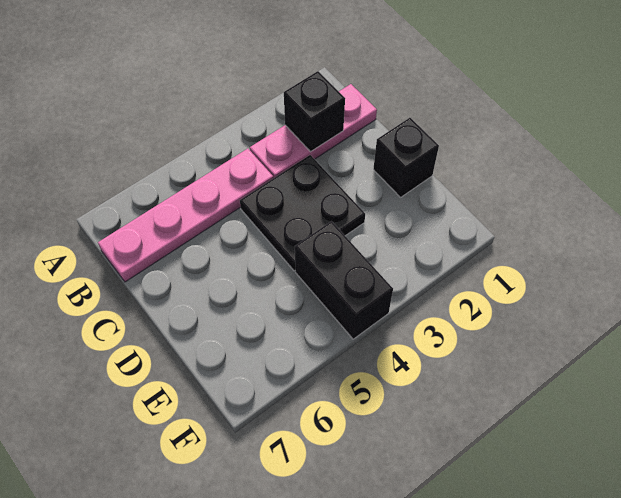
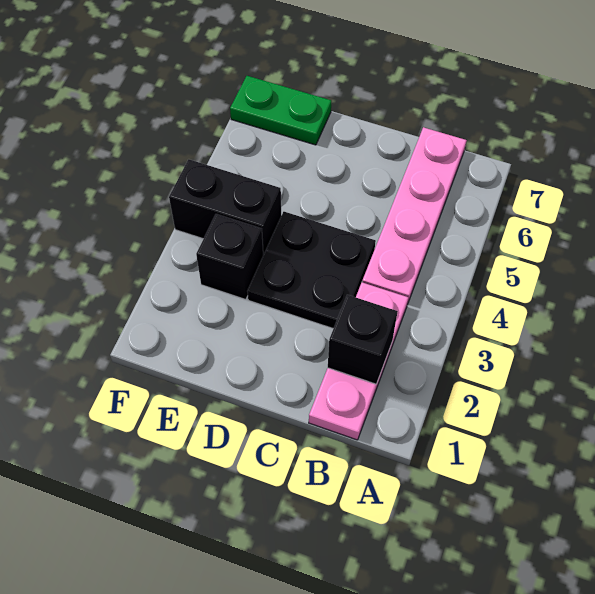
black 1x1 brick [373,118,439,197] -> black 1x1 brick moved to [196,214,263,300]
none -> green 1x2 plate [230,76,331,145]

